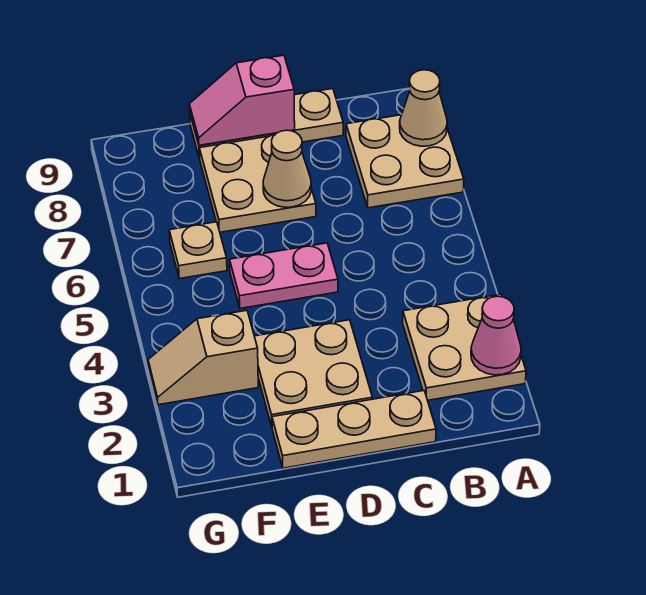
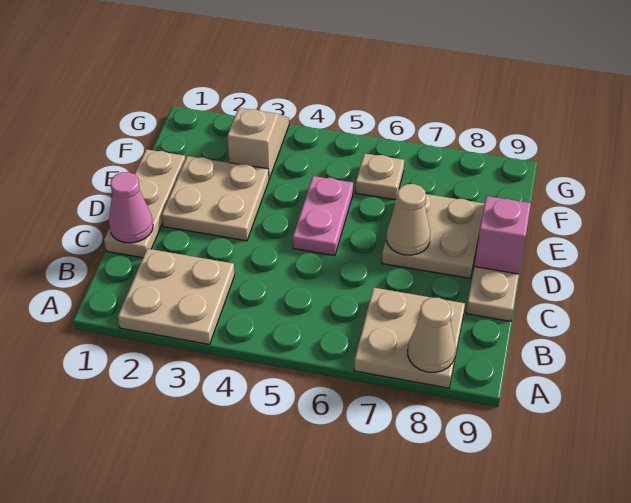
pink 1x1 cone [471,296,521,375] -> pink 1x1 cone moved to [109,172,153,243]

